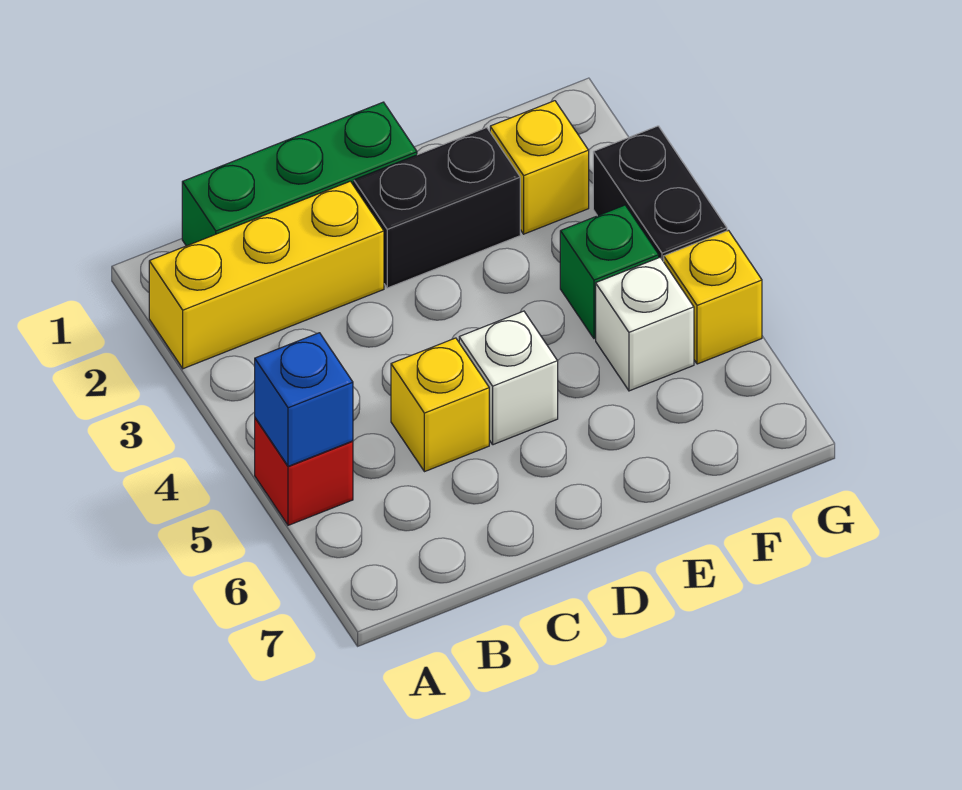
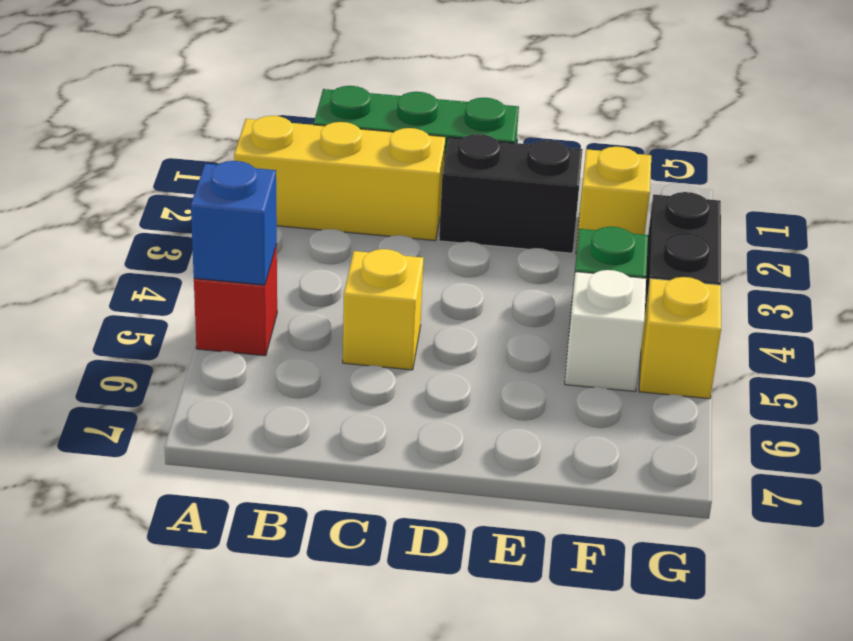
white 1x1 brick [459,311,558,445] -> none

